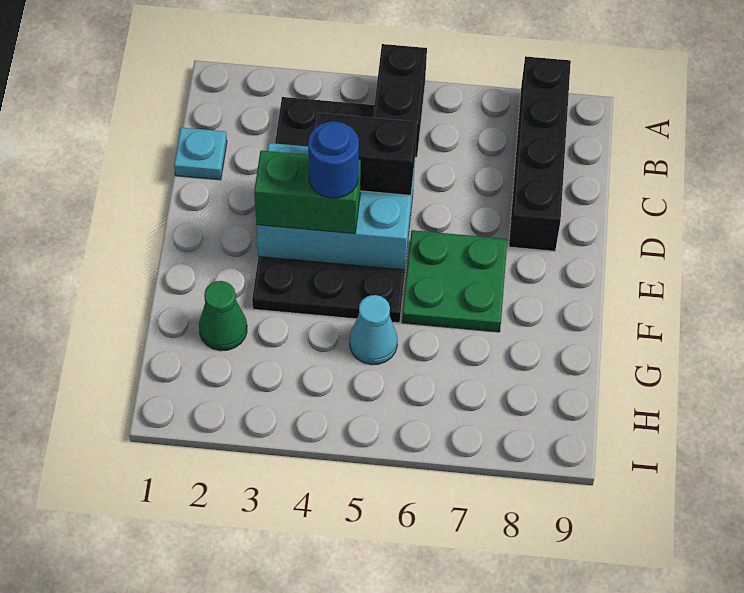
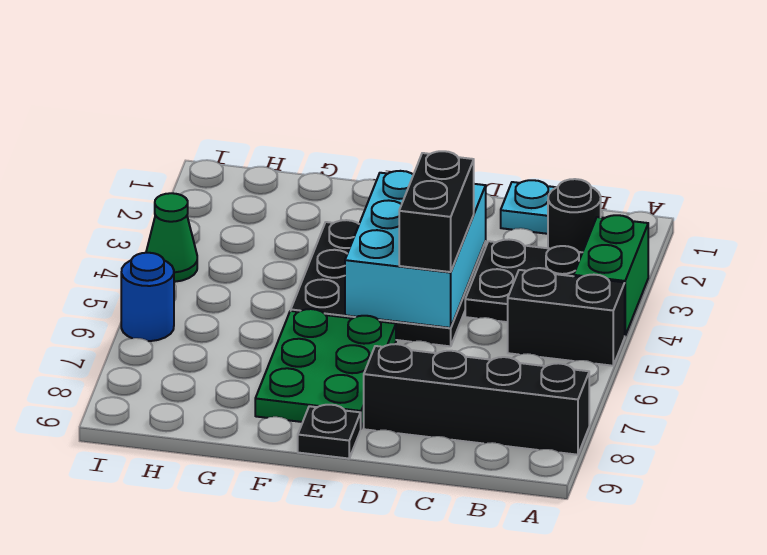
none -> black 1x1 round brick [548,179,601,252]
green 1x2 brick [254,151,361,234] -> green 1x2 brick moved to [574,215,648,335]
blue 1x1 round brick [308,122,359,198] -> blue 1x1 round brick moved to [121,253,174,341]
green 2x2 plate [402,230,507,332] -> green 2x3 plate [255,309,396,428]
none -> black 1x1 plate [298,405,361,459]
green 1x1 cone [199,281,247,351] -> green 1x1 cone moved to [146,193,197,282]
cyan 1x1 cone [350,295,398,365] -> none

